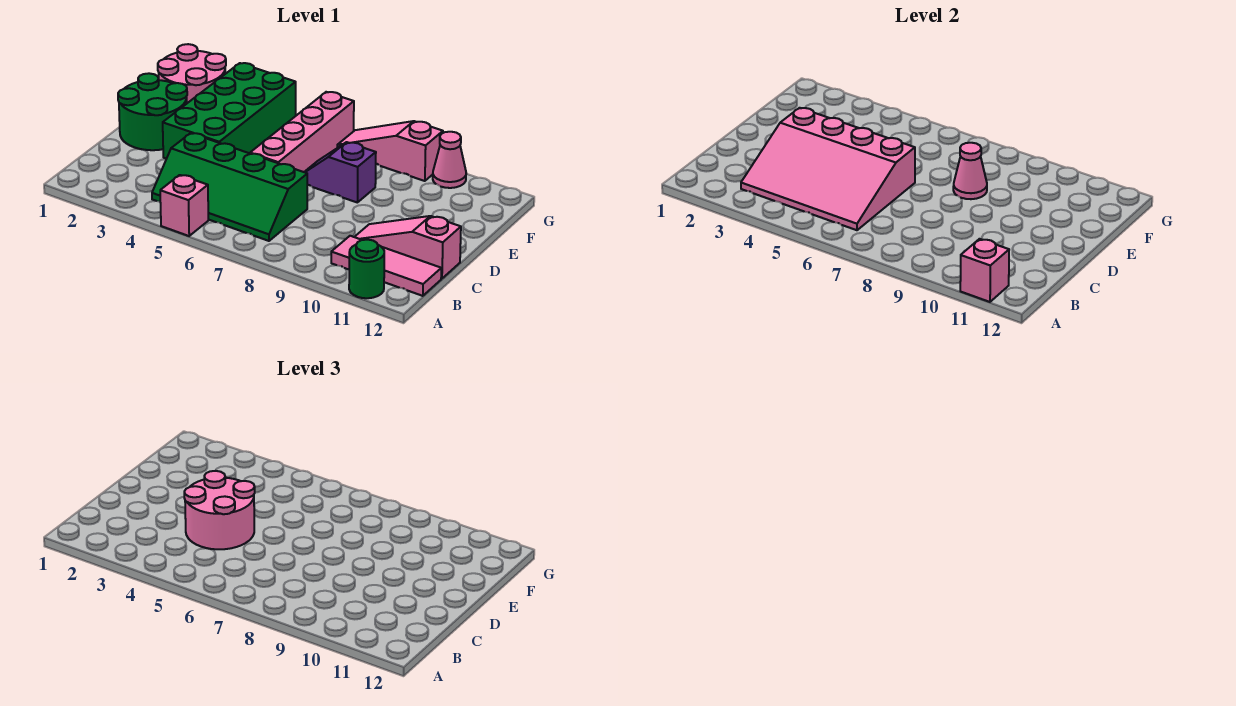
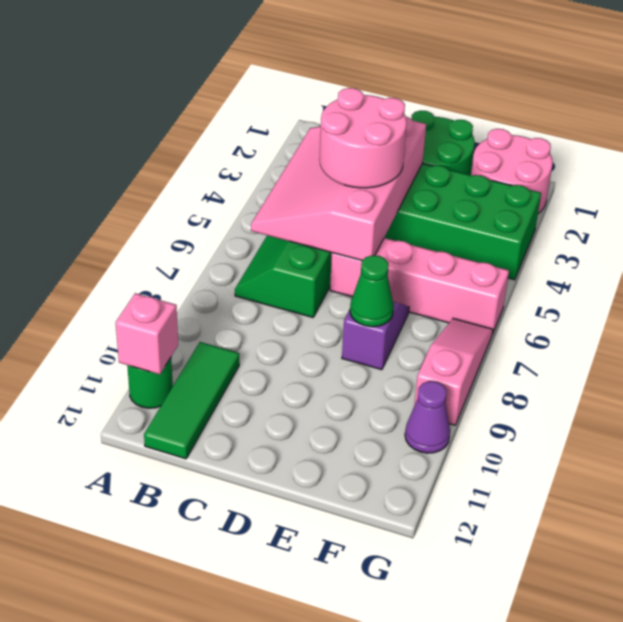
pink 1x1 brick [160,175,208,236] -> none
pink 1x3 tile [331,236,441,296] -> green 1x3 tile [144,342,239,459]
pink 1x3 slope [355,216,461,279] -> none
pink 1x1 cone [953,143,987,199] -> green 1x1 cone [350,255,394,327]
pink 1x1 cone [433,132,466,188] -> purple 1x1 cone [405,381,450,453]

